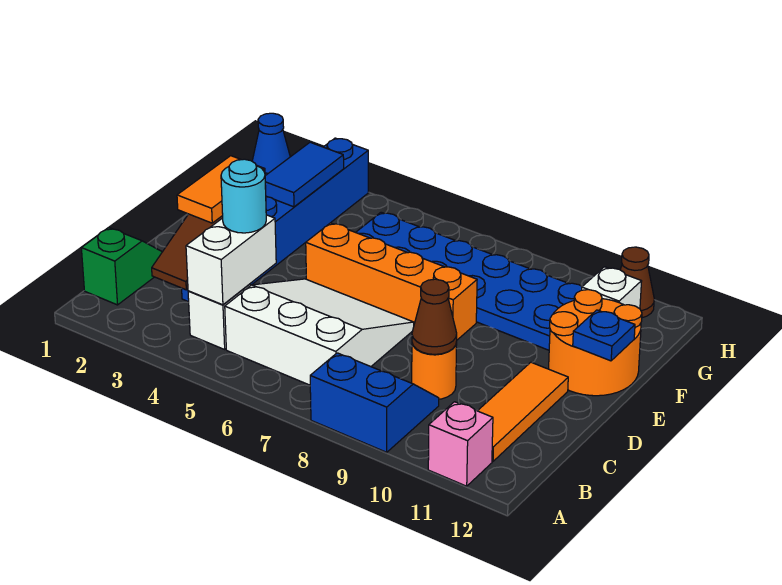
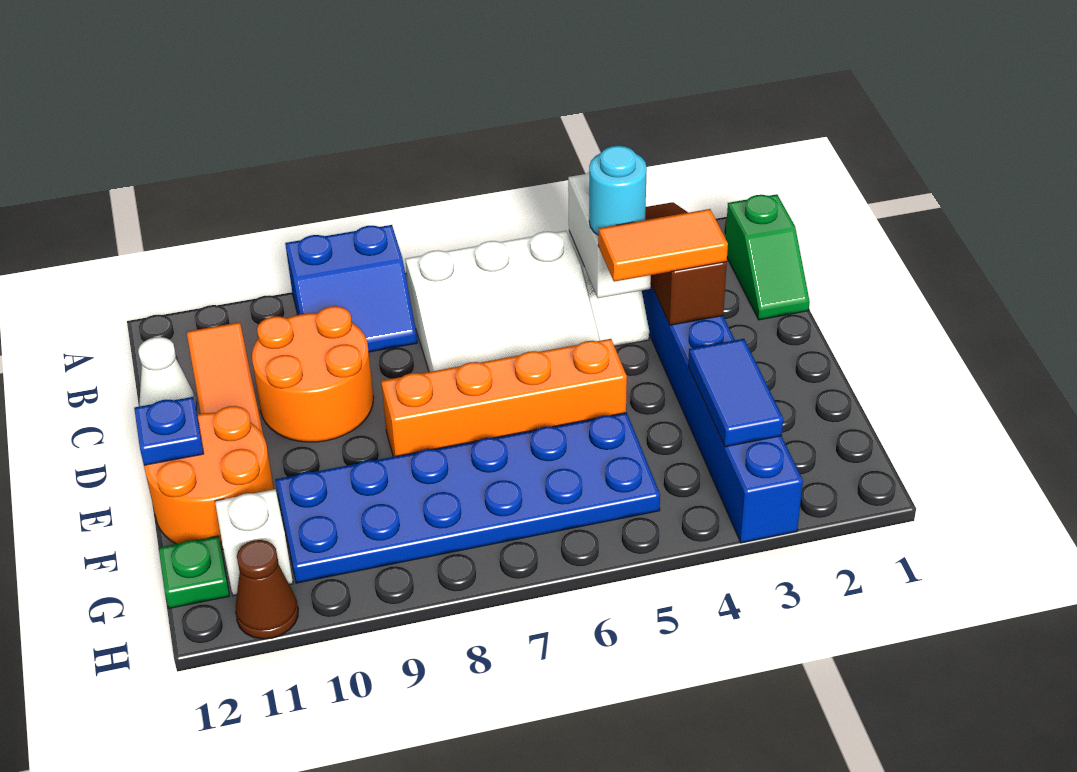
pink 1x1 brick [428,402,493,486] -> none
orange 1x2 tile [177,156,265,223] -> orange 1x2 tile turned to [598,209,728,282]
orange 1x1 round brick [412,342,457,399] -> orange 2x2 round brick [252,306,374,442]
brown 1x1 cone [412,279,457,354] -> none
none -> white 1x1 cone [138,337,197,407]
none -> green 1x1 plate [159,536,229,608]
blue 1x1 cone [252,113,290,176] -> none

